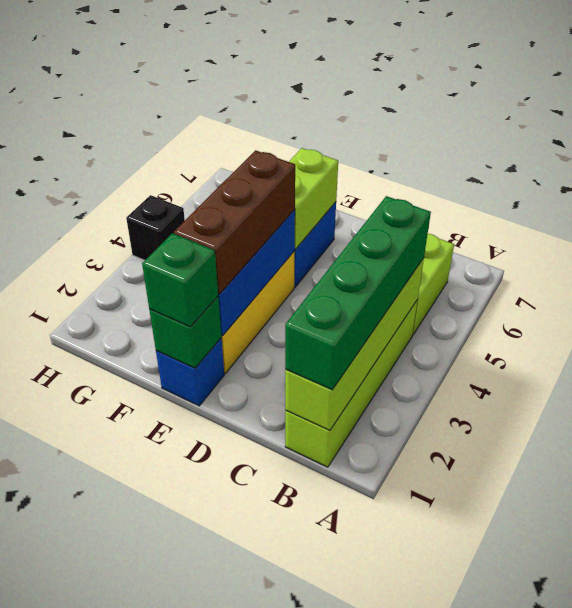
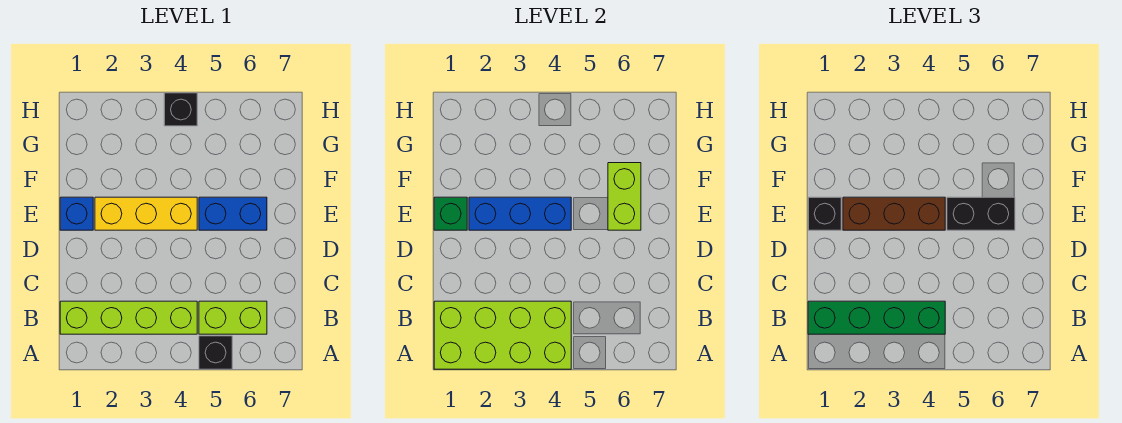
none -> black 1x1 brick [199,336,232,369]
lime 1x4 brick [285,258,424,431] -> lime 2x4 brick [434,301,571,369]
green 1x1 brick [142,233,218,327] -> black 1x1 brick [808,197,841,230]
lime 1x2 brick [289,148,338,249] -> lime 1x2 brick turned to [608,163,641,230]
none -> black 1x2 brick [947,197,1015,230]

